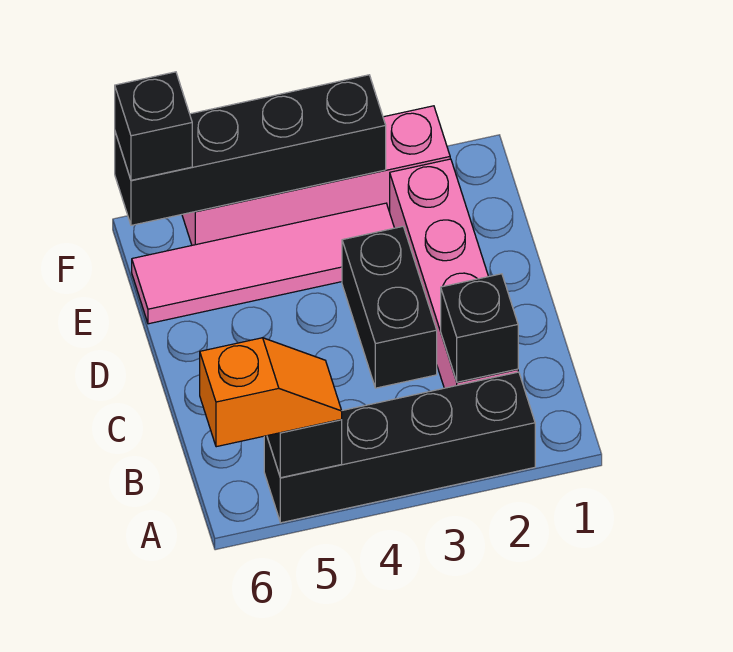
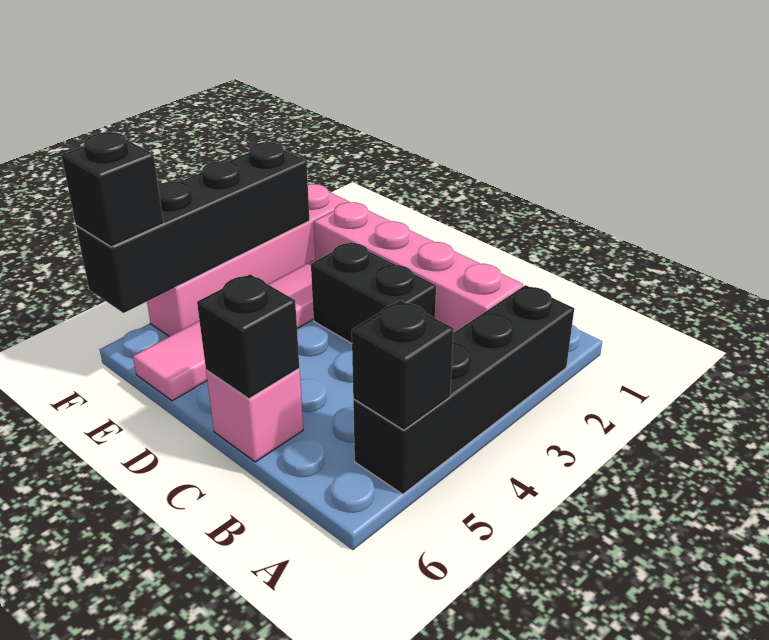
orange 1x2 slope [200,338,342,447] -> none
black 1x1 brick [441,274,518,382] -> black 1x1 brick moved to [197,274,299,399]
none -> pink 1x1 brick [206,369,303,462]

